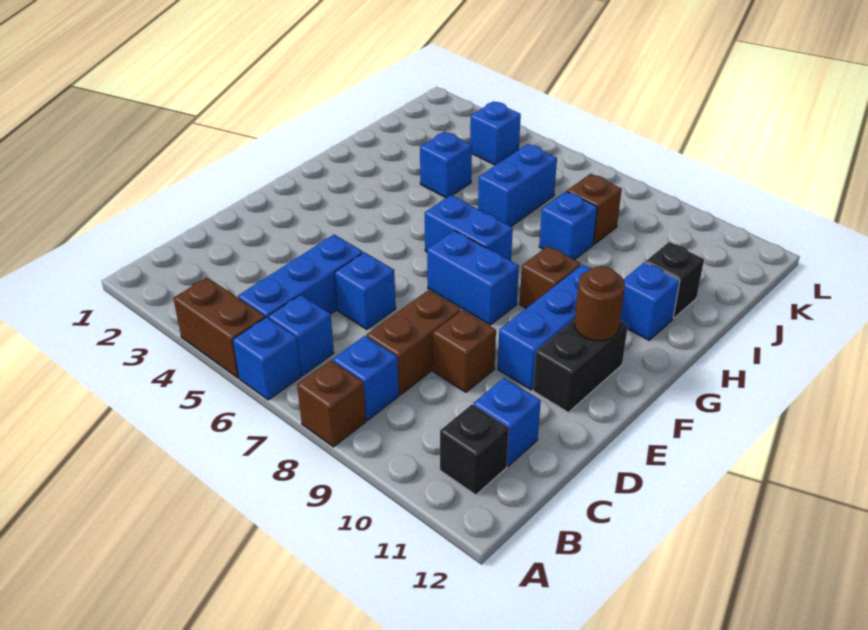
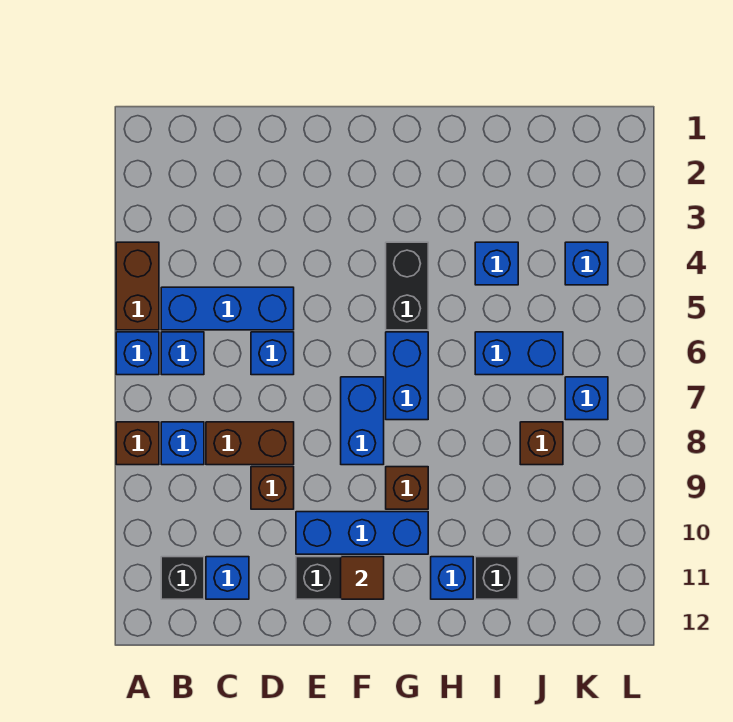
brown 1x1 round brick [574,266,625,341] -> brown 1x1 tile [341,557,384,599]
none -> black 1x2 brick [386,242,428,330]
blue 1x1 brick [539,191,597,260] -> blue 1x1 brick moved to [565,377,608,420]

